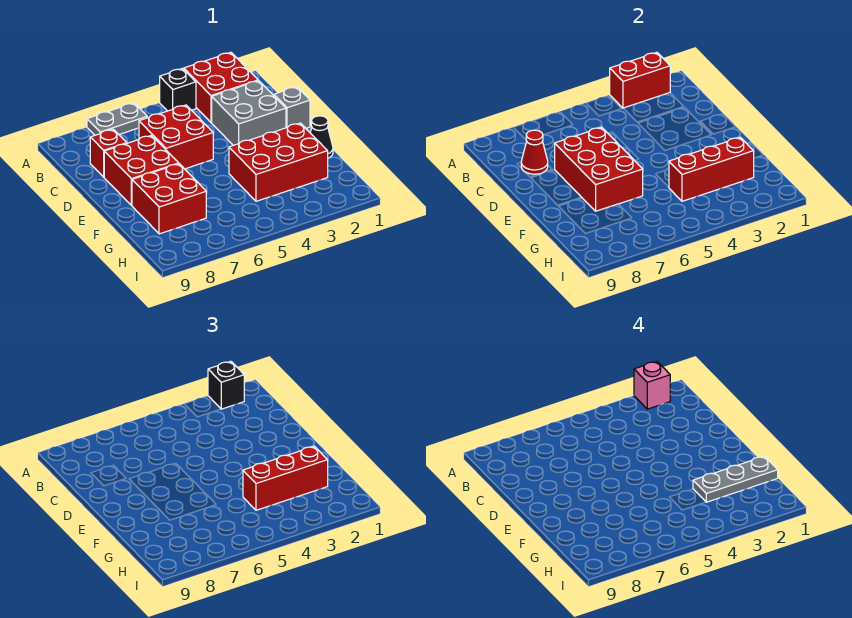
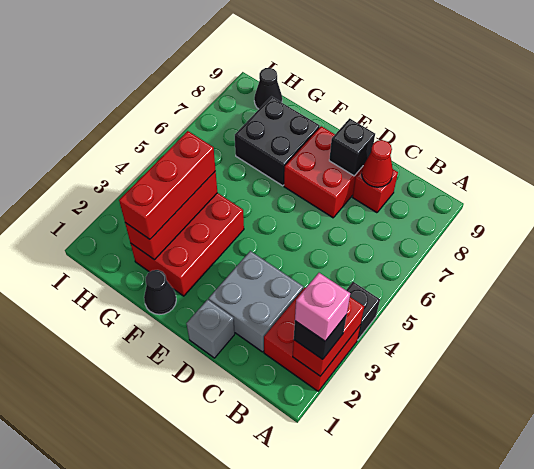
grey 1x2 plate [87,103,147,135] -> none
red 2x2 brick [139,105,213,169] -> none
red 2x3 brick [555,127,643,211] -> none
none -> black 1x1 brick [329,118,375,176]
red 2x2 brick [132,164,206,234] -> black 2x2 brick [235,97,320,186]
grey 1x3 plate [693,456,778,502] -> none
none -> black 1x1 cone [254,68,282,109]

